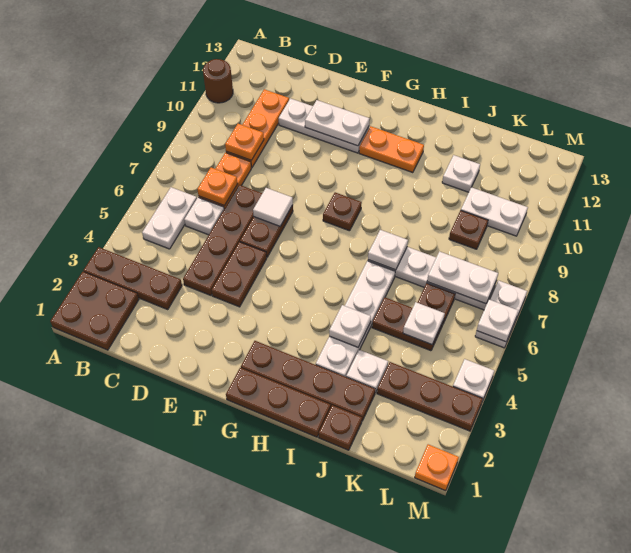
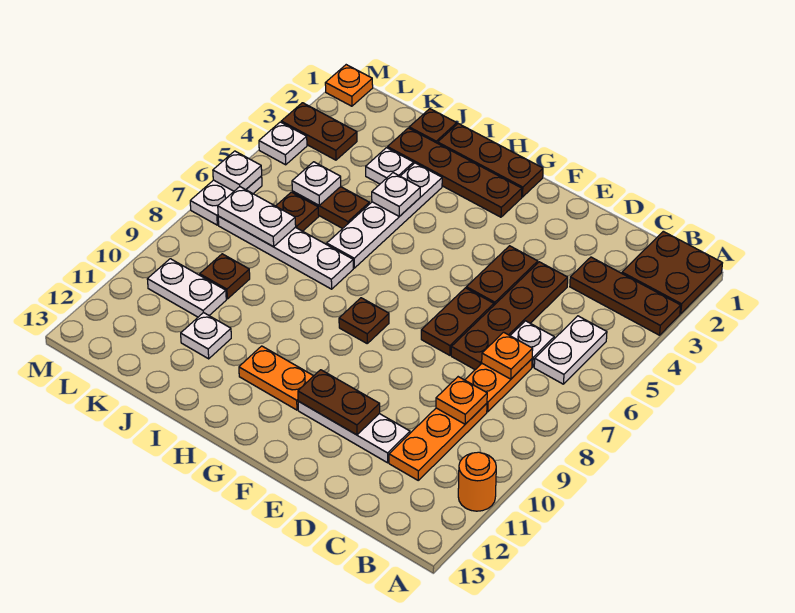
brown 1x1 round brick [203,59,233,103] -> orange 1x1 round brick [458,452,496,511]
white 1x1 tile [253,188,293,226] -> none
white 1x2 plate [305,100,369,146] -> brown 1x2 plate [298,370,380,435]
white 1x1 plate [368,230,408,270] -> none
brown 1x3 plate [377,362,483,431] -> brown 1x2 plate [281,103,357,160]

